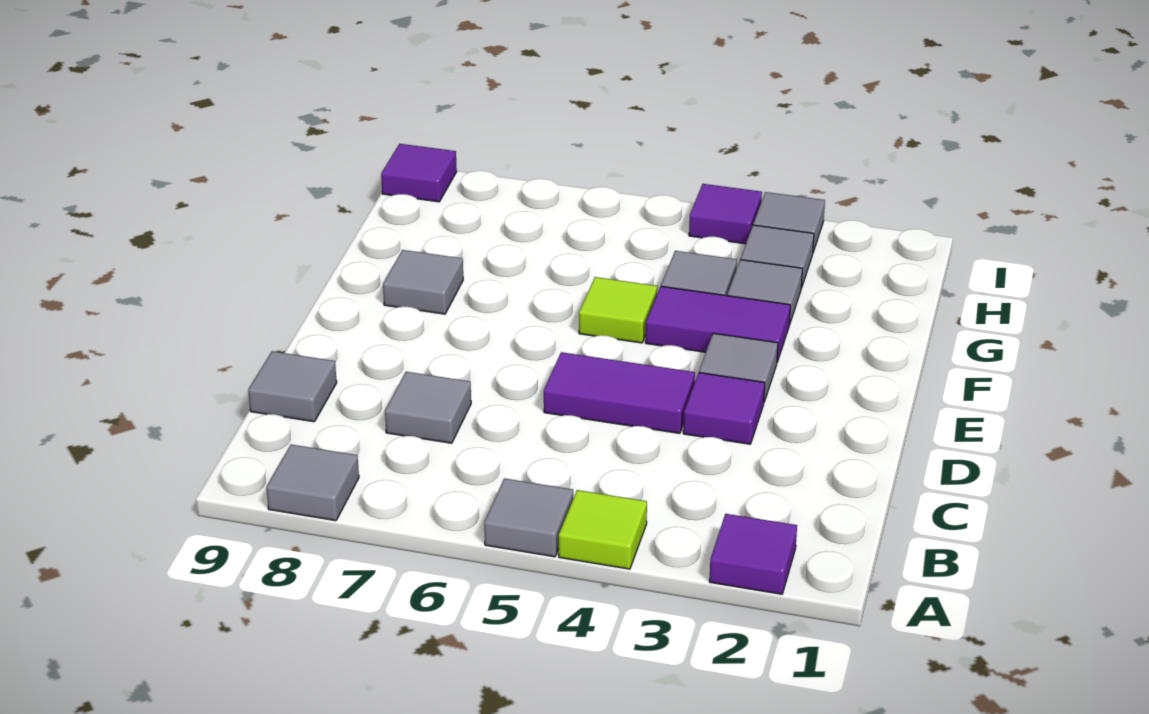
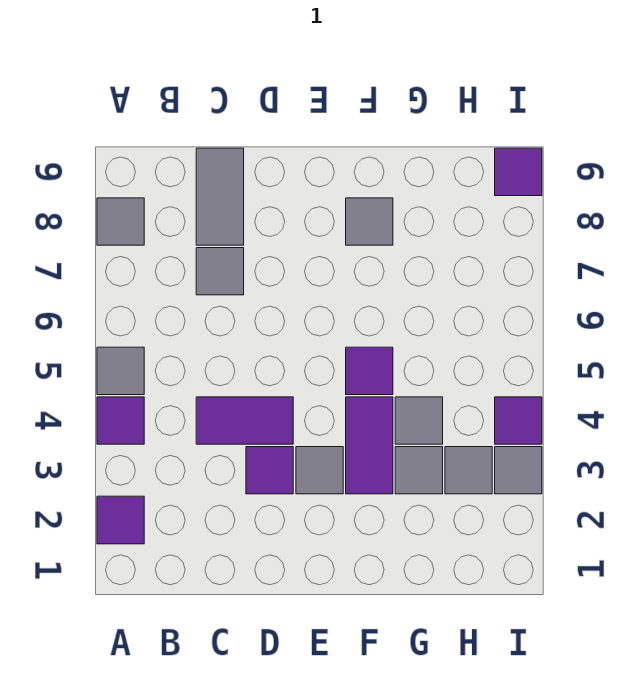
lime 1x1 tile [559,490,647,569] -> purple 1x1 tile [97,397,144,444]
grey 1x1 tile [248,351,337,422] -> grey 1x2 tile [196,148,244,245]
purple 1x2 tile [544,352,695,433] -> purple 1x2 tile turned to [196,397,293,444]
lime 1x1 tile [579,277,657,343] -> purple 1x1 tile [346,347,393,395]

